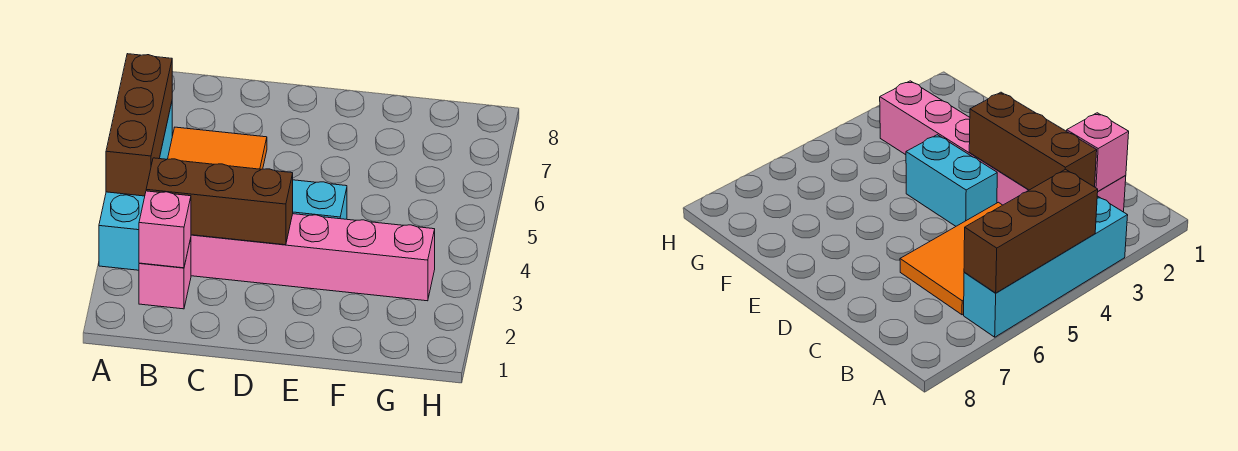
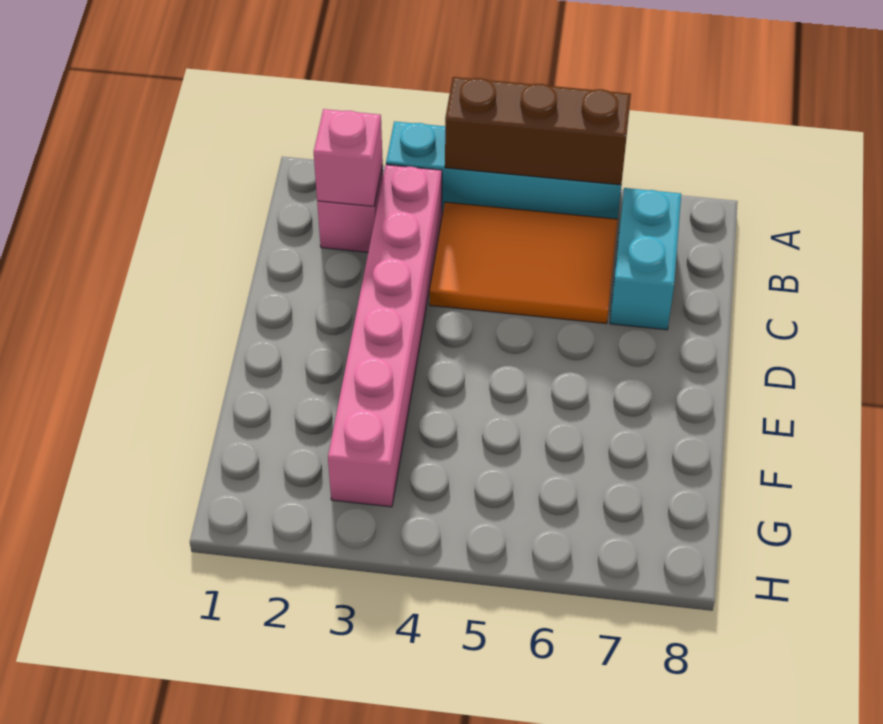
brown 1x3 brick [146,158,293,245] -> none
cyan 1x2 brick [293,180,347,219] -> cyan 1x2 brick moved to [610,188,681,330]

